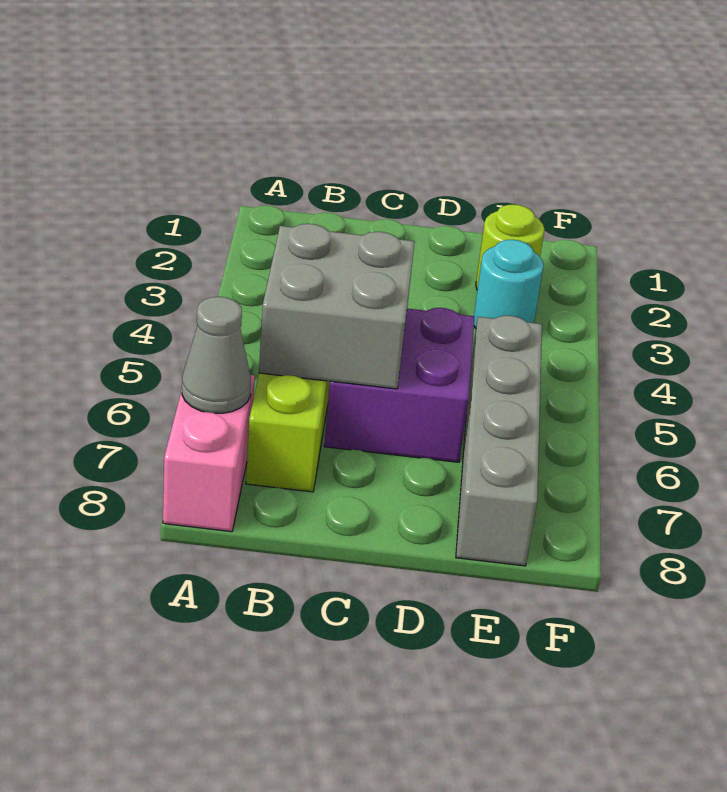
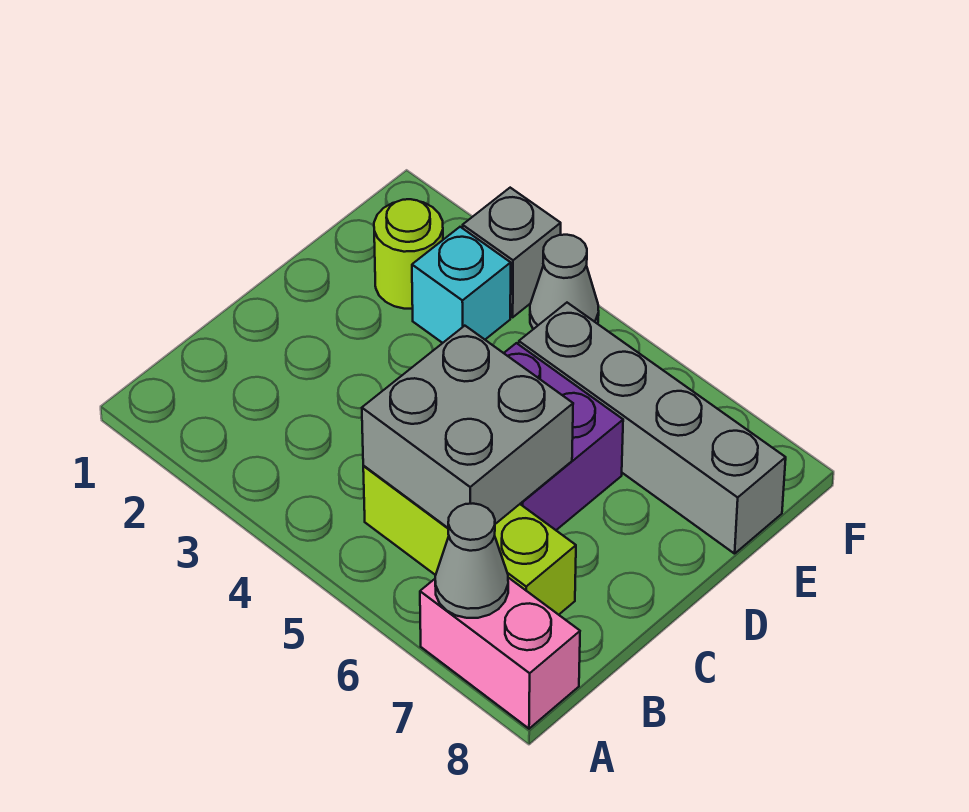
cyan 1x1 round brick [474,240,544,328] -> cyan 1x1 brick [412,227,511,343]
none -> grey 1x1 brick [463,188,561,317]
none -> grey 1x1 cone [530,235,599,329]

